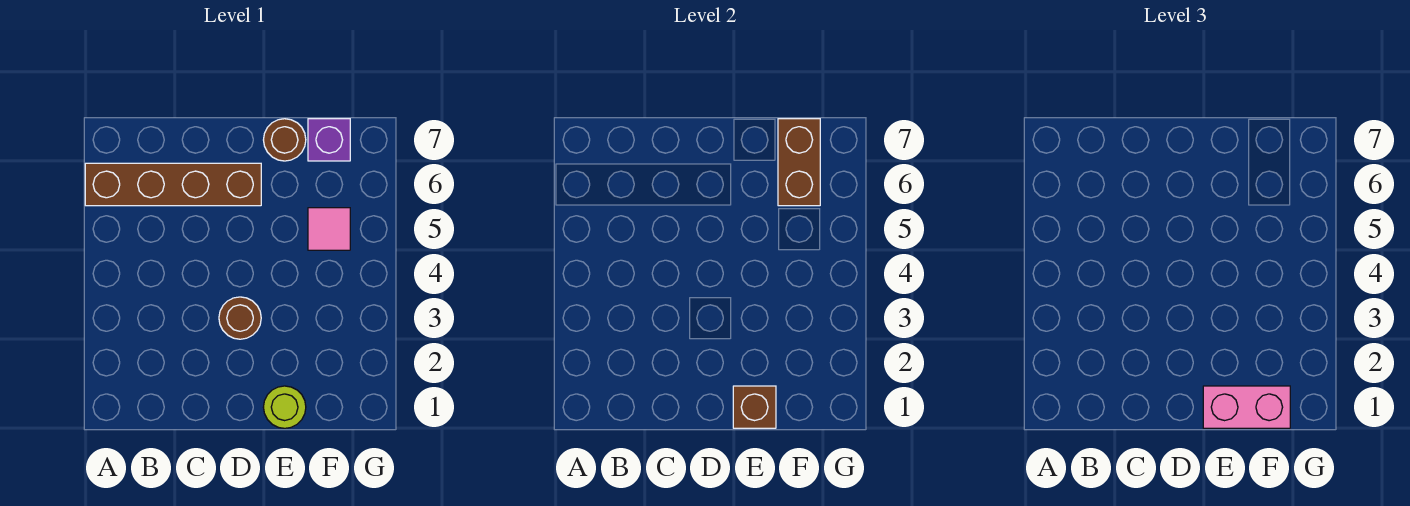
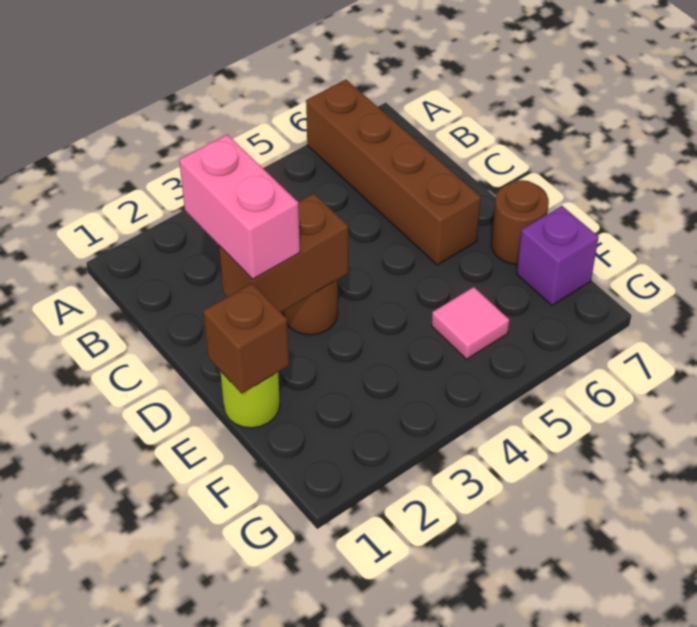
pink 1x2 brick [1203,386,1290,428] -> pink 1x2 brick moved to [179,134,300,279]
brown 1x2 brick [778,119,820,206] -> brown 1x2 brick moved to [219,194,348,312]

